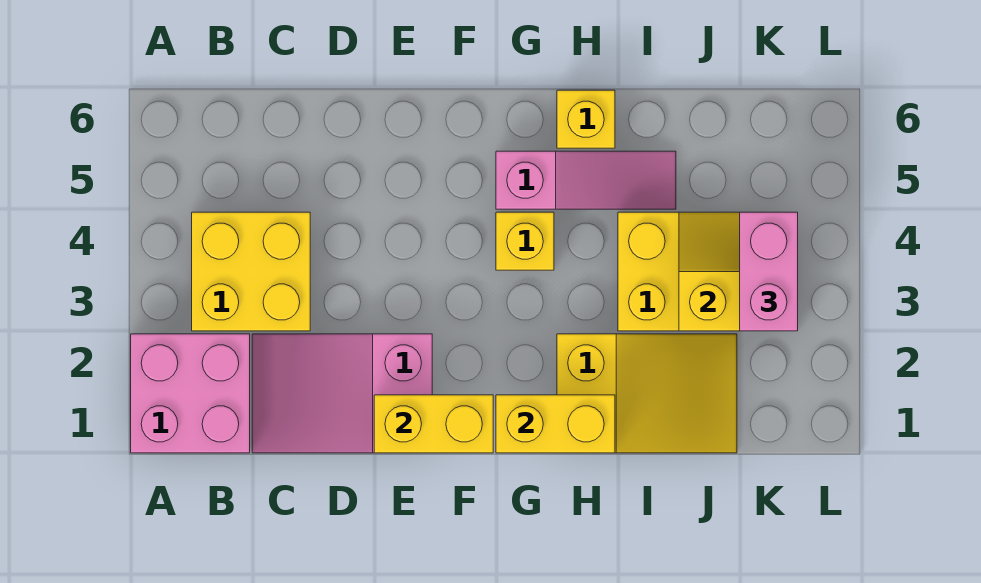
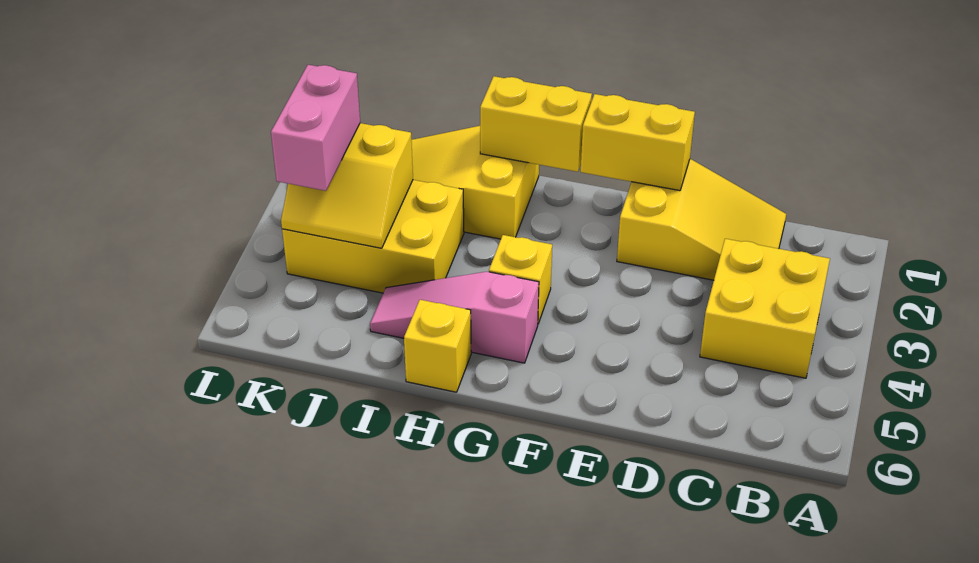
pink 2x2 brick [131,334,250,453] -> none
pink 2x3 slope [252,334,432,453] -> yellow 2x3 slope [617,159,786,280]

